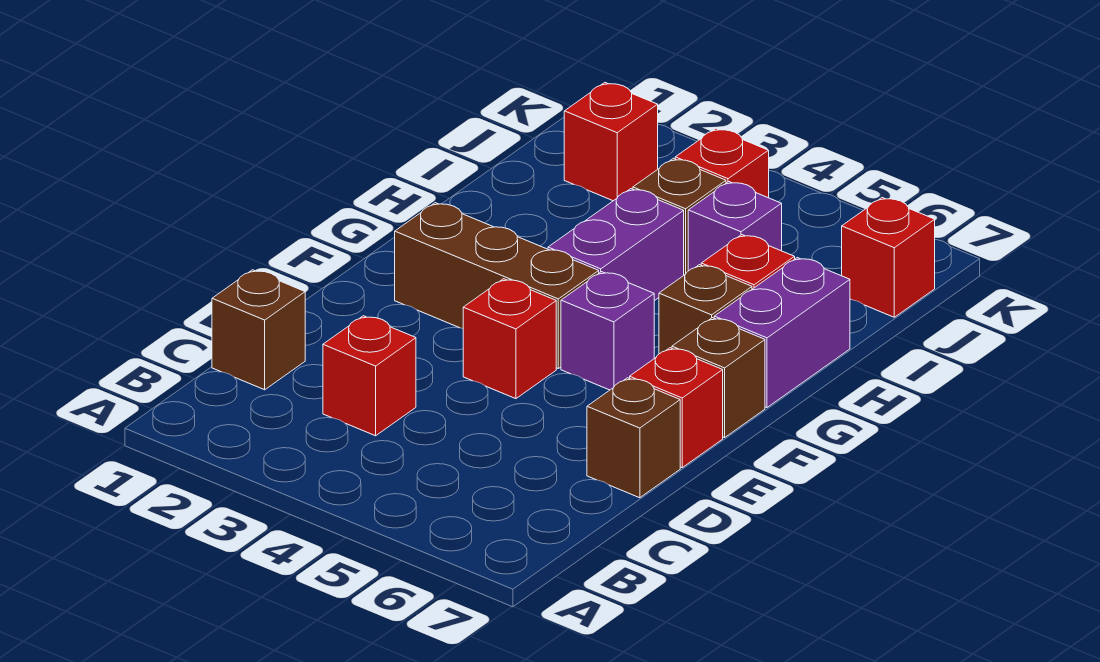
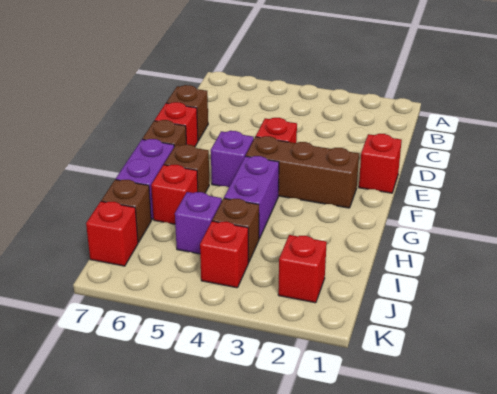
brown 1x1 brick [212,270,305,390] -> brown 1x1 brick moved to [101,180,151,242]
red 1x1 brick [323,316,416,436] -> red 1x1 brick moved to [359,134,402,193]

